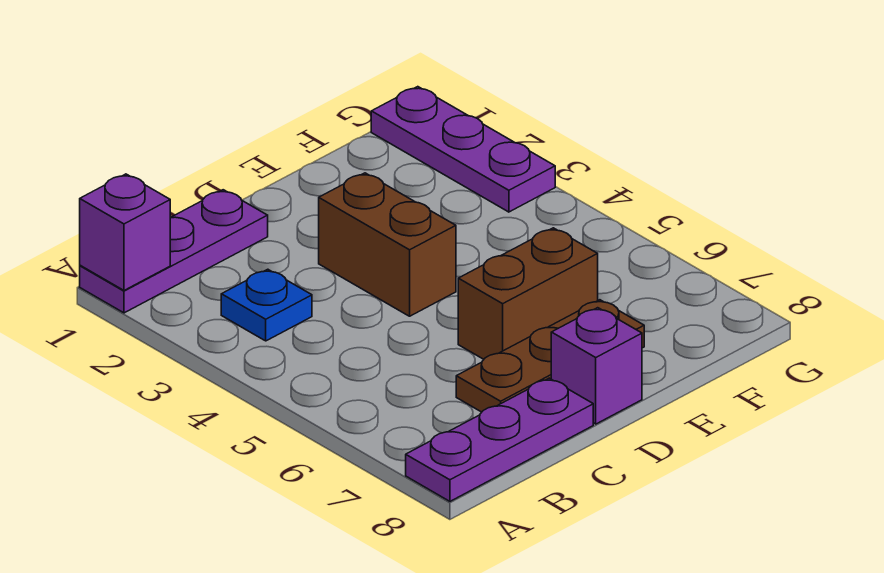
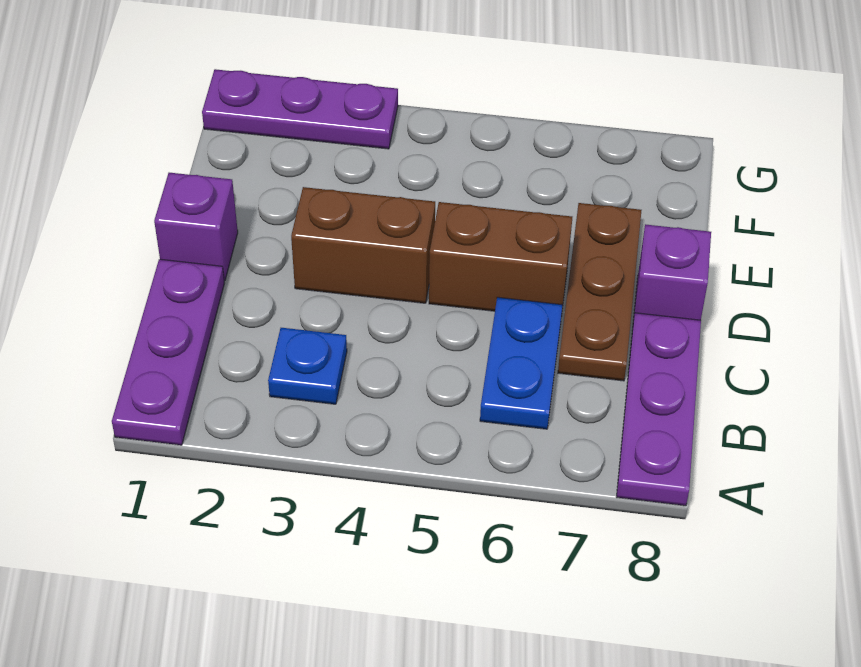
purple 1x1 brick [80,174,170,290] -> purple 1x1 brick moved to [154,173,238,281]
none -> blue 1x2 plate [480,297,562,429]
brown 1x2 brick [458,228,598,359] -> brown 1x2 brick turned to [429,202,572,311]

